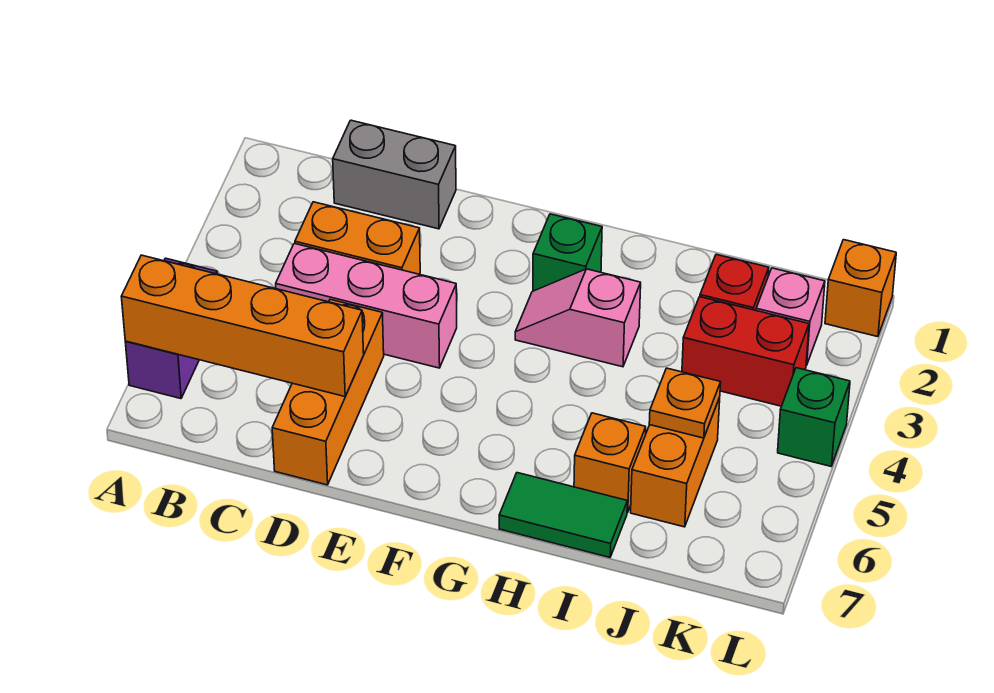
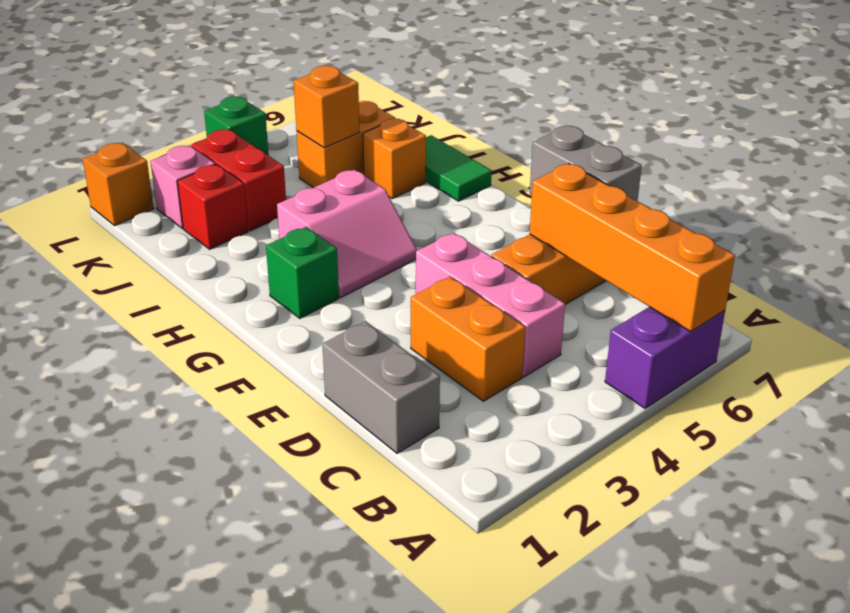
none -> grey 1x2 brick [530,126,642,201]
pink 1x2 slope [515,269,641,367] -> pink 2x2 slope [277,170,417,297]
orange 1x1 plate [649,368,721,438] -> orange 1x1 brick [294,66,360,148]

